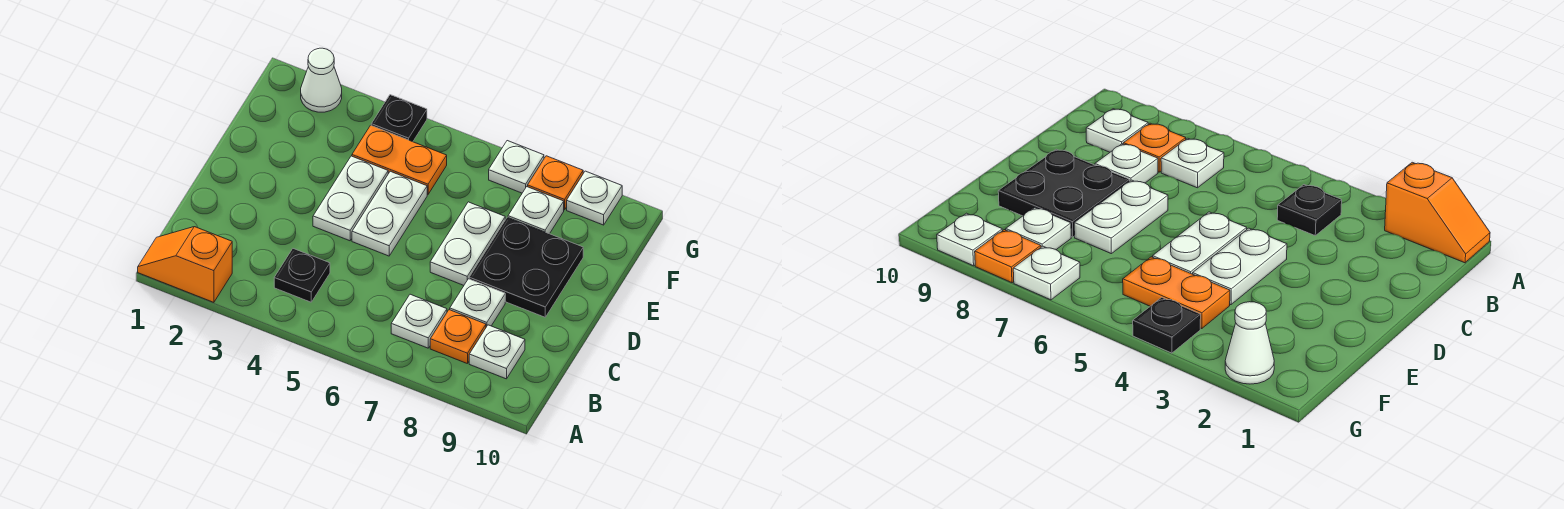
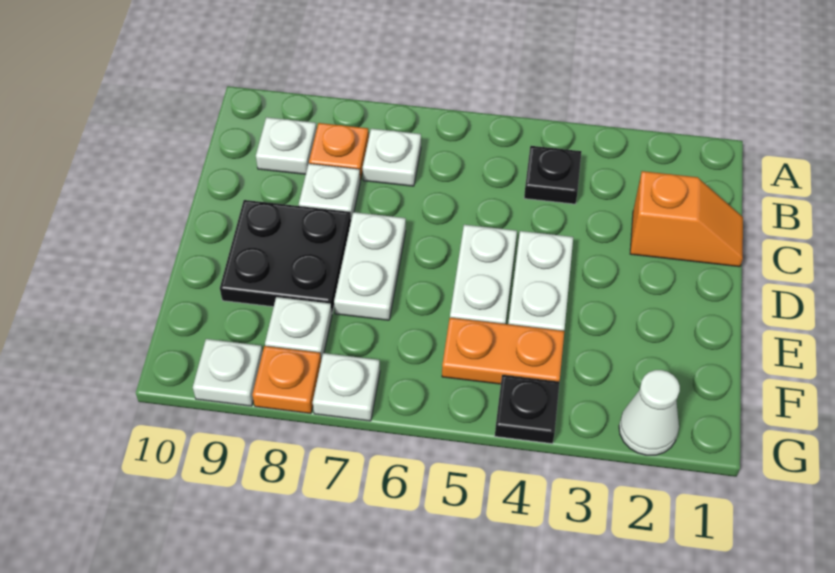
orange 1x2 slope [138,227,232,302] -> orange 1x2 slope moved to [630,171,743,267]

